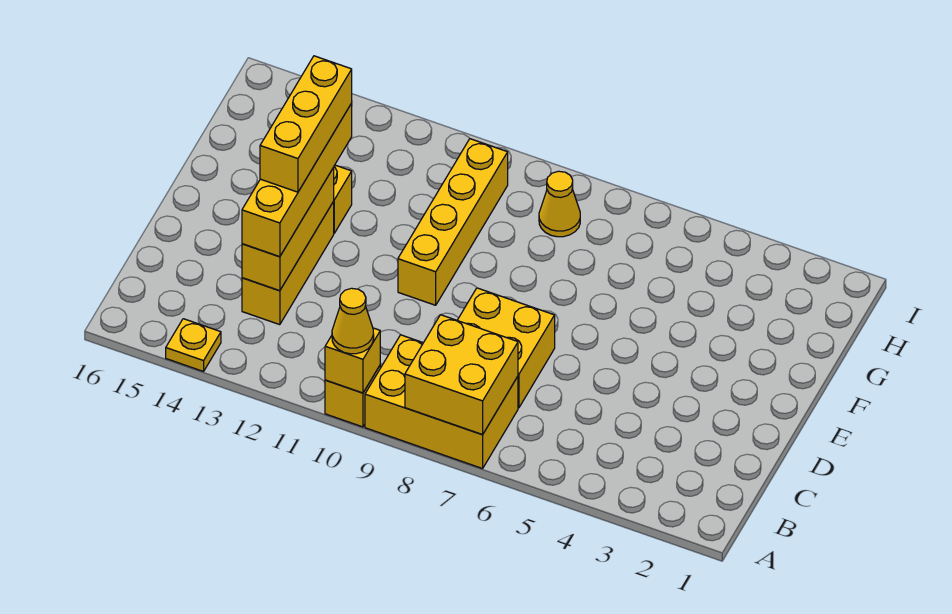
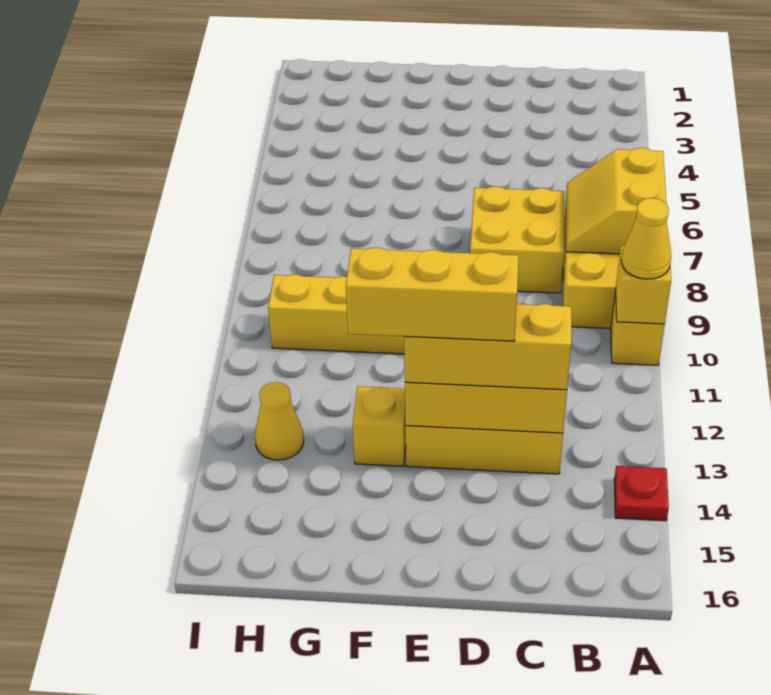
yellow 2x2 brick [405,315,518,435] -> yellow 2x2 slope [566,148,667,254]
yellow 1x1 plate [166,319,221,371] -> red 1x1 plate [614,466,669,521]
yellow 1x4 brick [242,104,352,257] -> yellow 1x3 brick [404,304,571,390]
yellow 1x1 cone [539,171,580,237] -> yellow 1x1 cone moved to [255,382,304,460]

